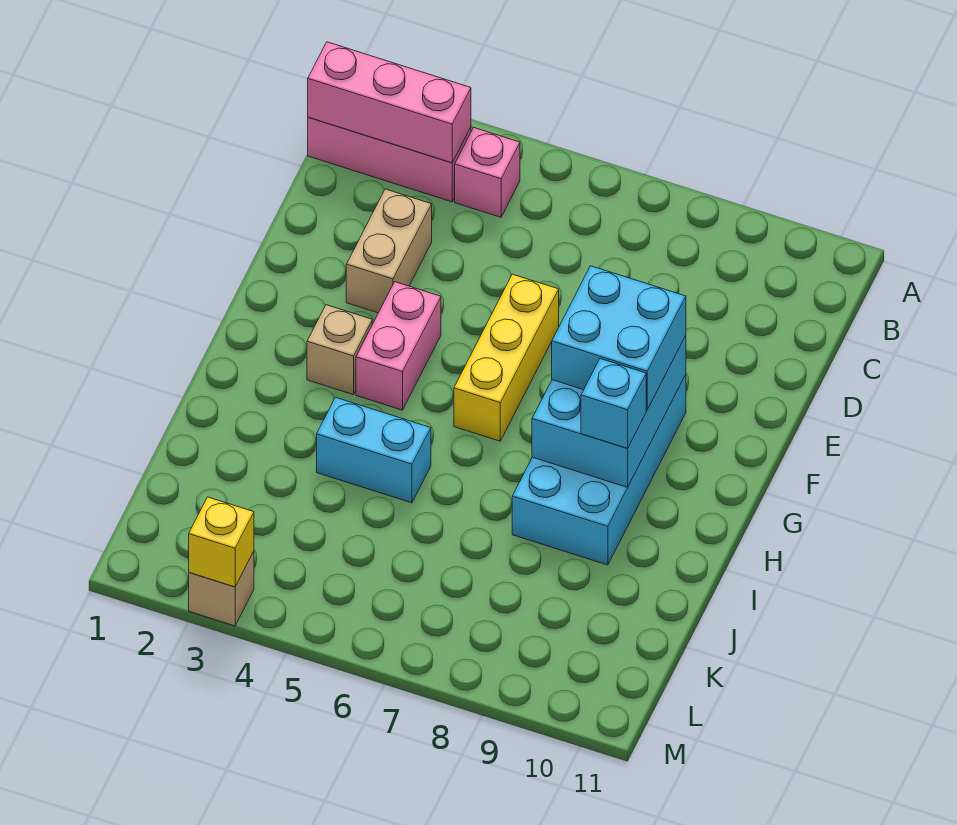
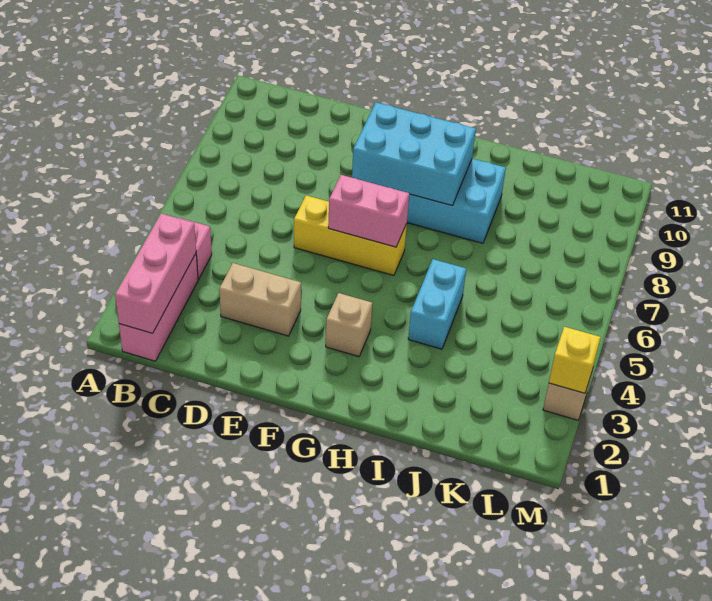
pink 1x2 brick [356,282,441,410] -> pink 1x2 brick moved to [328,175,409,247]
cyan 2x2 brick [552,266,686,410] -> none
cyan 1x1 brick [581,359,646,448] -> none

